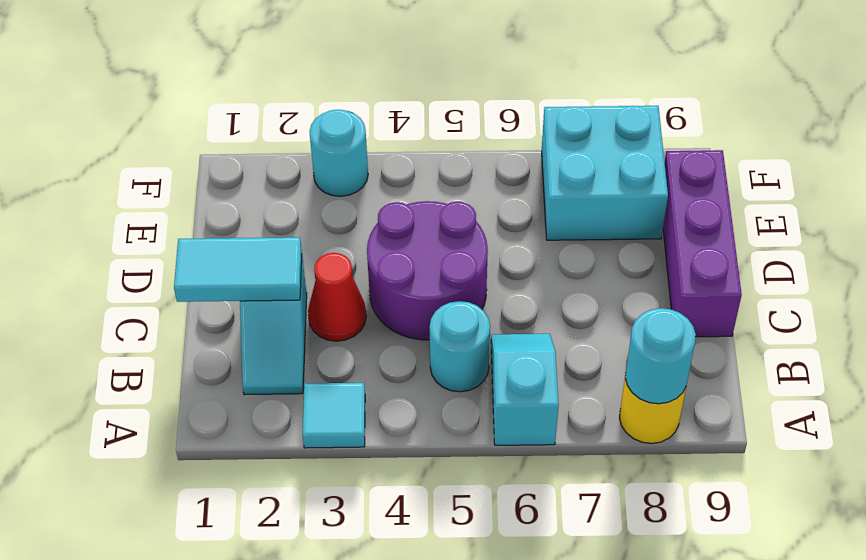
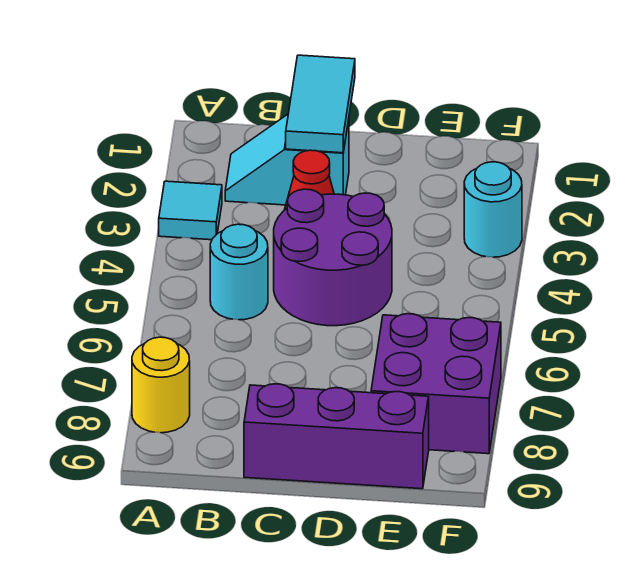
cyan 1x2 slope [491,334,559,445] -> none
cyan 1x1 round brick [625,308,696,404] -> none
cyan 2x2 brick [542,106,668,240] -> purple 2x2 brick [371,314,501,454]

